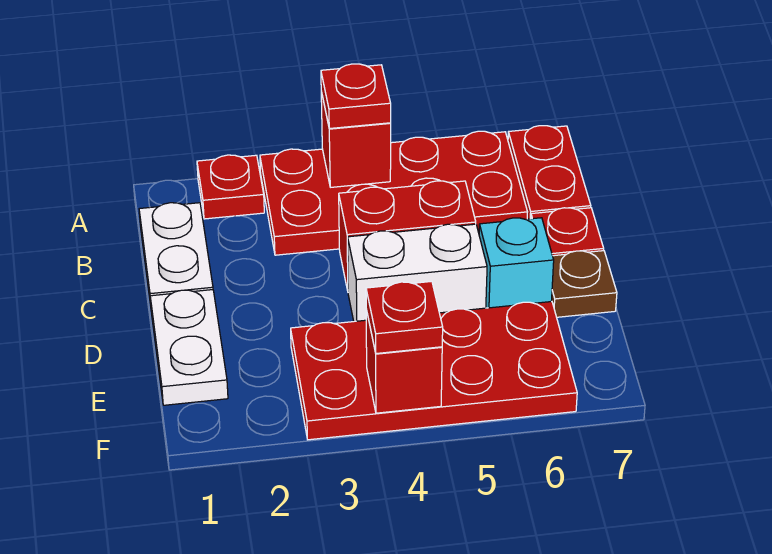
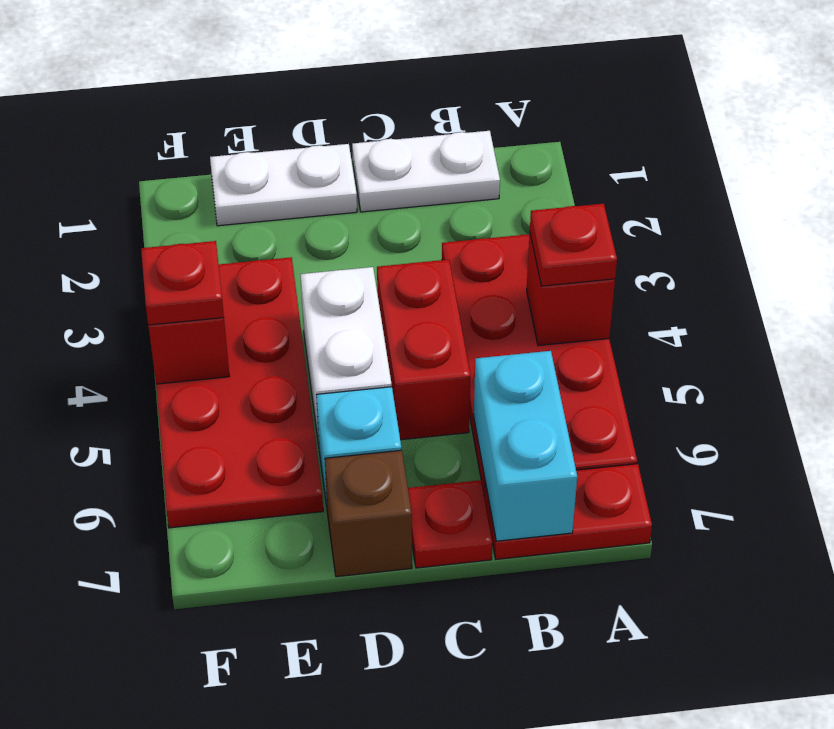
red 1x1 plate [197,155,264,219] -> none
none -> cyan 1x2 brick [474,351,577,541]
brown 1x1 plate [551,251,617,317] -> brown 1x1 brick [325,450,412,577]

